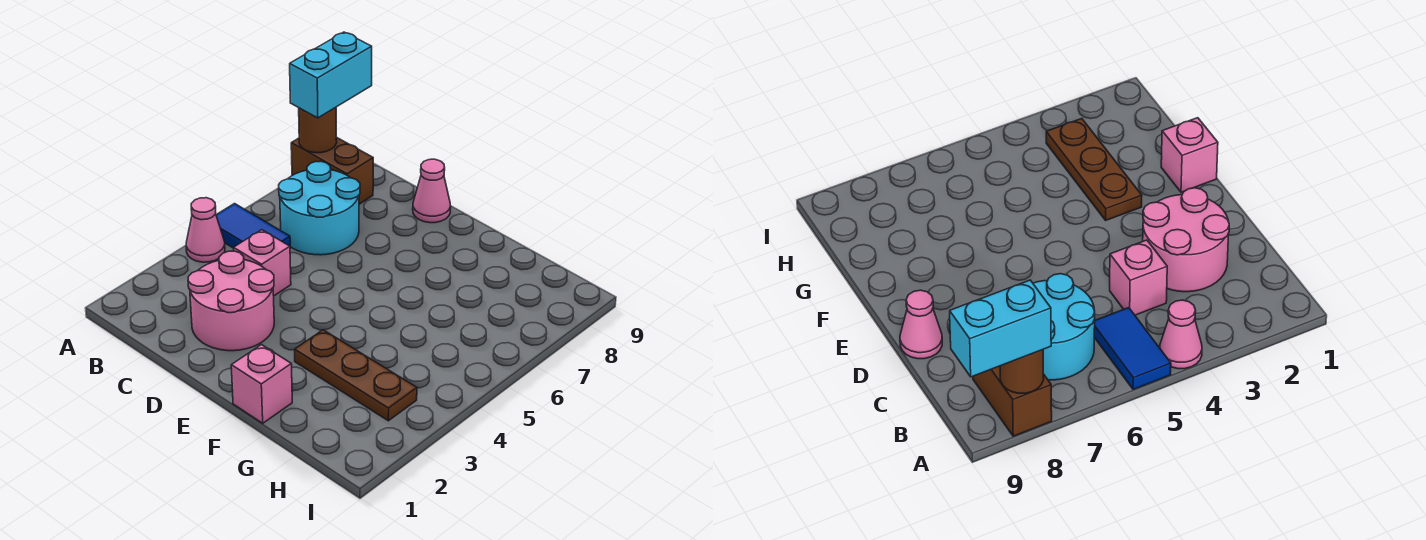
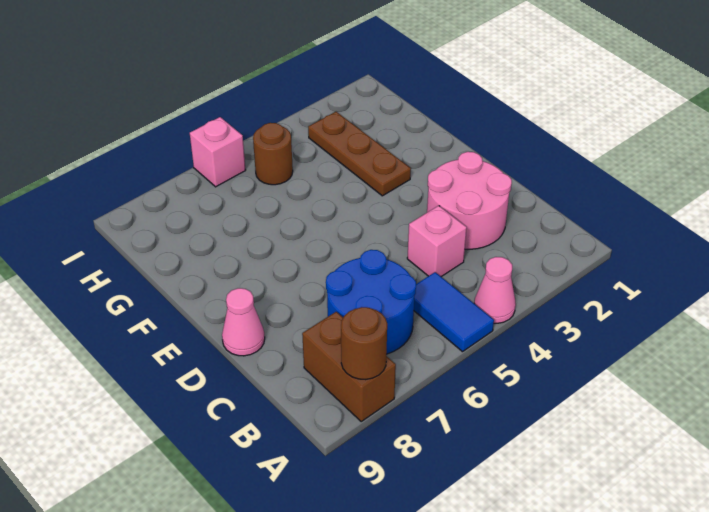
cyan 1x2 brick [290,32,372,118] -> none
cyan 2x2 round brick [279,161,360,255] -> blue 2x2 round brick [326,250,416,354]
pink 1x1 brick [231,345,292,423] -> pink 1x1 brick moved to [190,117,246,187]
none -> brown 1x1 round brick [253,123,293,185]

